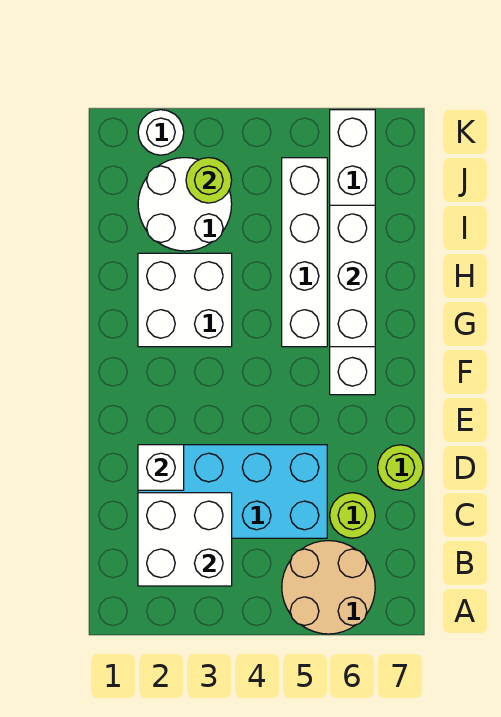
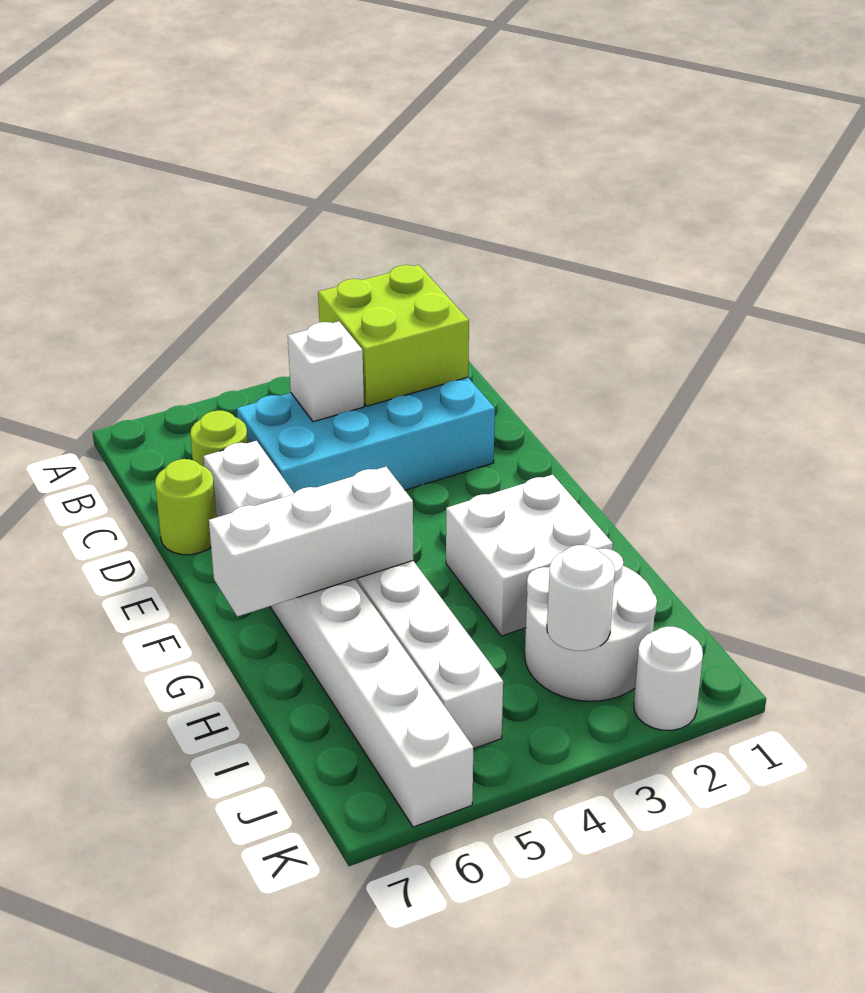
tan 2x2 round brick [282,541,375,634] -> none
white 2x2 brick [138,493,232,586] -> lime 2x2 brick [318,265,469,406]
white 1x1 brick [138,445,184,490] -> white 1x1 brick moved to [288,321,364,422]
white 1x6 brick [330,110,375,395] -> white 1x8 brick [204,441,473,827]
white 1x3 brick [330,205,375,347] -> white 1x3 brick turned to [209,467,413,616]
lime 1x1 round brick [186,158,232,203] -> white 1x1 round brick [547,545,615,651]

